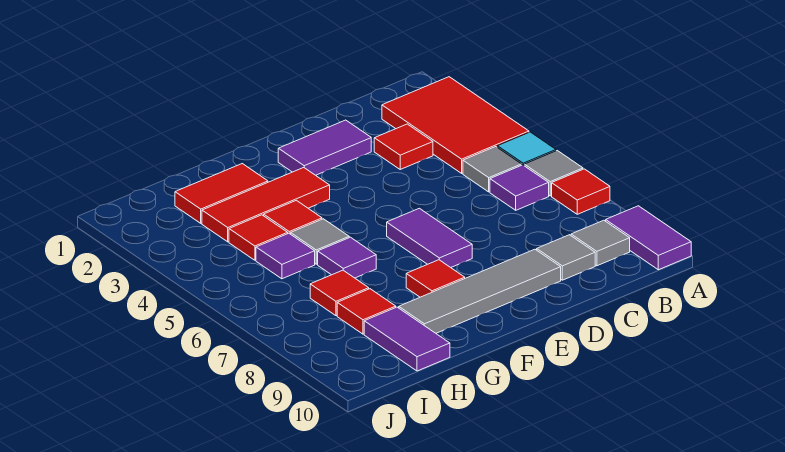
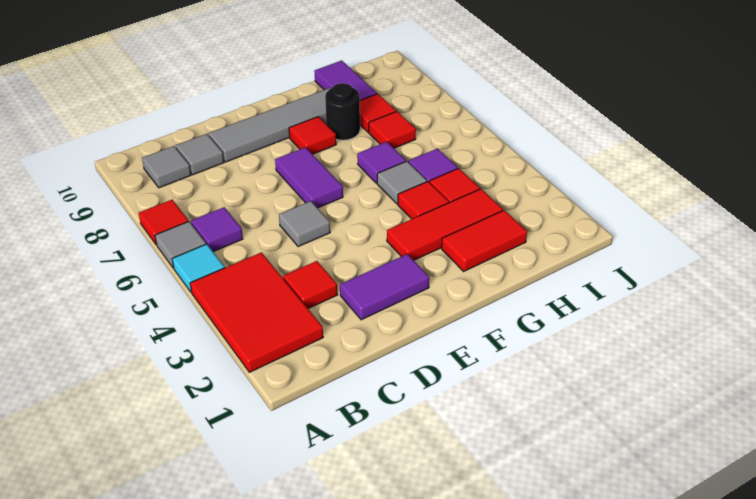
purple 1x2 tile [606,206,691,270] -> none
grey 1x1 tile [463,147,522,192] -> grey 1x1 tile moved to [279,201,330,247]
none -> black 1x1 round brick [325,83,360,140]

